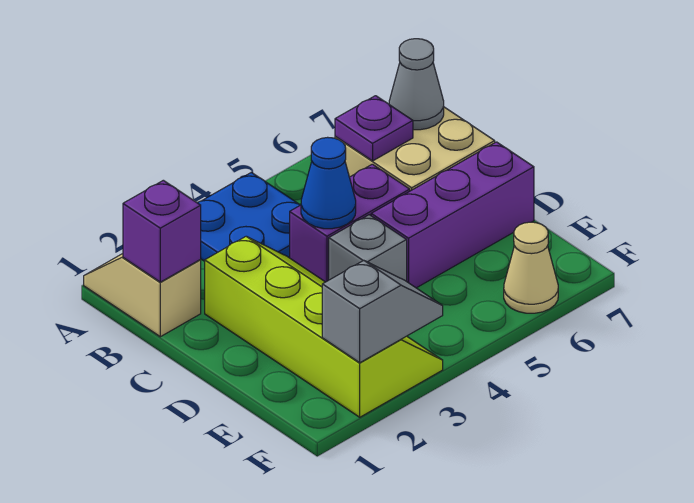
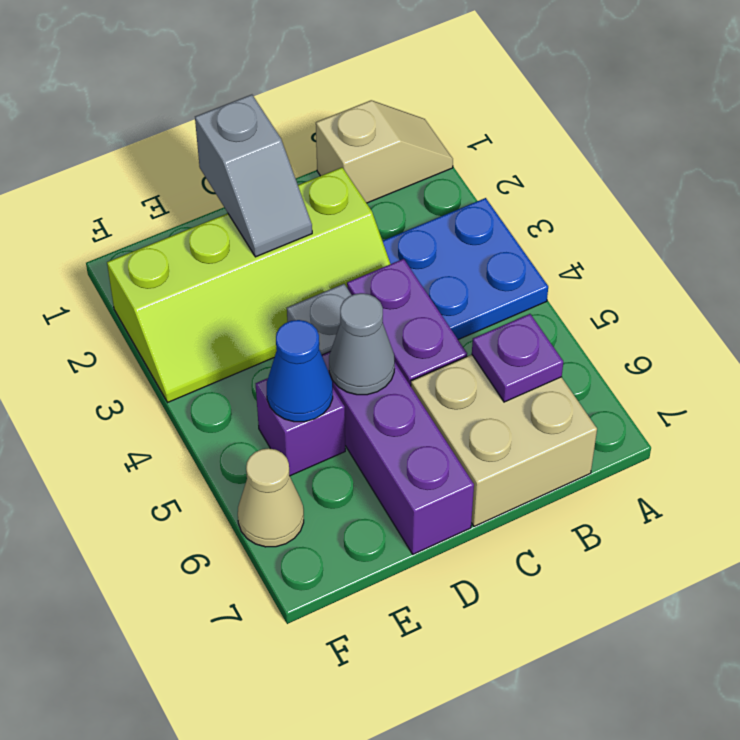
purple 1x1 brick [123,180,201,282] -> purple 1x1 brick moved to [256,378,345,476]
grey 1x1 cone [389,39,444,130] -> grey 1x1 cone moved to [329,293,395,395]
blue 1x1 cone [301,137,356,229] -> blue 1x1 cone moved to [267,320,333,422]
grey 1x2 slope [322,260,443,363] -> grey 1x2 slope moved to [195,95,312,257]

